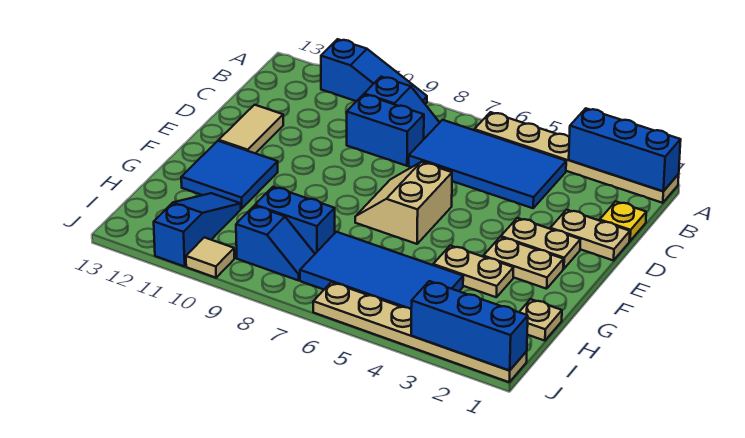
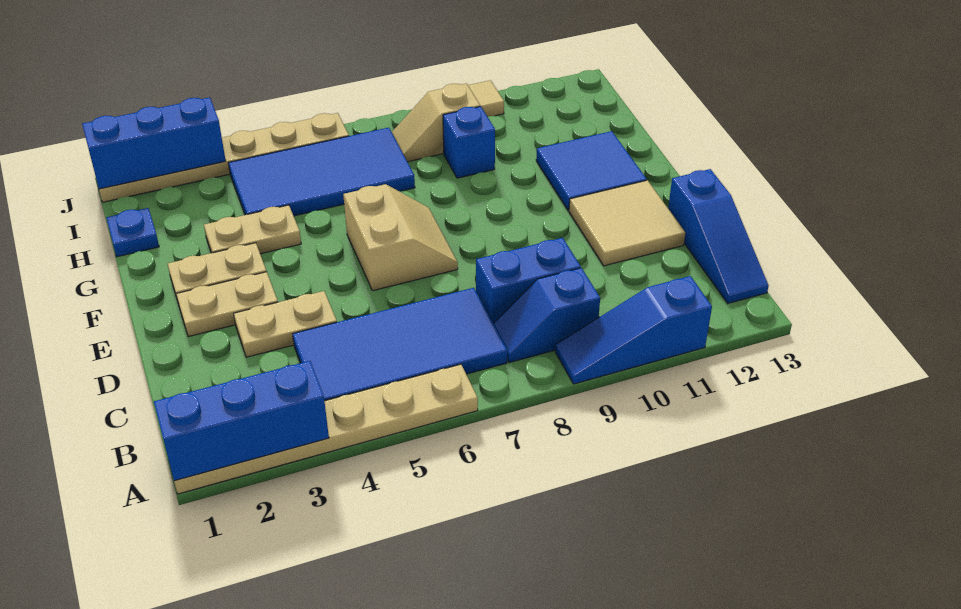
yellow 1x1 plate [600,201,646,241] -> none
tan 1x2 plate [550,210,630,261] -> tan 1x2 plate moved to [234,291,337,357]
tan 1x2 tile [219,105,283,153] -> tan 2x2 tile [569,180,685,266]
tan 1x1 plate [519,299,562,341] -> blue 1x1 plate [106,208,159,257]
blue 1x2 brick [255,187,335,254] -> blue 1x1 brick [443,106,495,178]
blue 1x3 slope [154,193,241,266] -> blue 1x3 slope moved to [668,169,769,303]
blue 1x2 slope [236,206,315,280] -> tan 1x2 slope [392,83,480,162]

